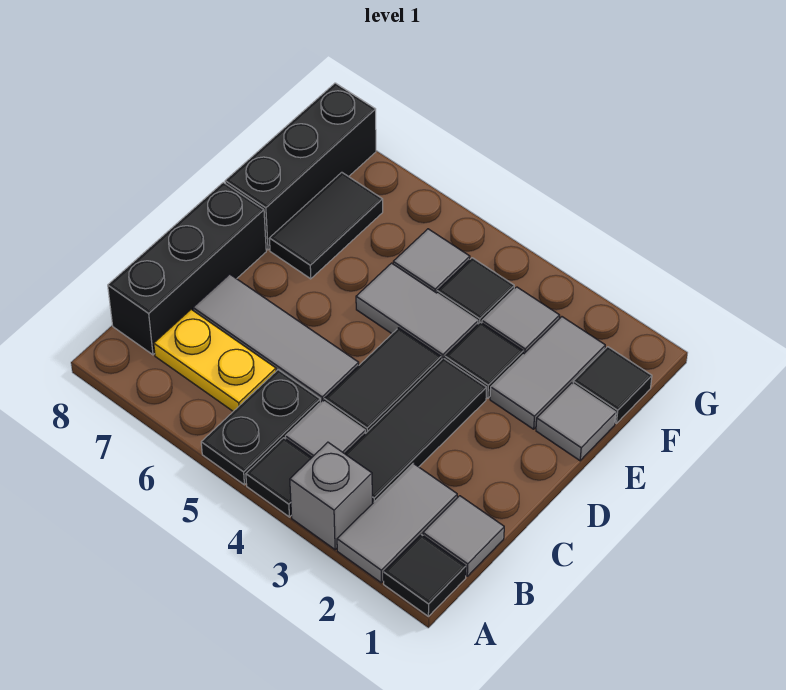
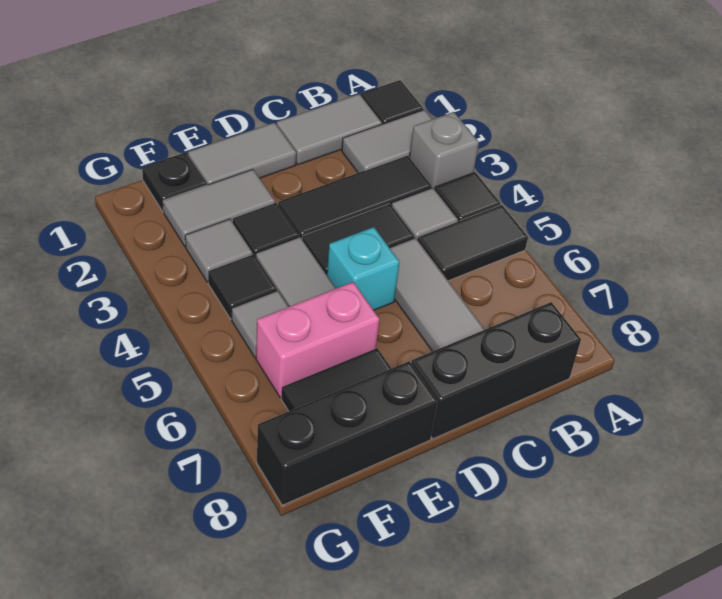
black 1x2 plate [201,370,320,485] -> black 1x2 tile [417,205,528,281]
grey 1x1 tile [423,496,504,576] -> grey 1x2 tile [277,94,382,165]
yellow 1x2 plate [154,309,276,411] -> none
none -> cyan 1x1 brick [327,227,399,310]
grey 1x1 tile [536,383,616,461] -> grey 1x2 tile [188,123,296,185]
none -> pink 1x2 brick [256,282,379,398]
black 1x1 tile [573,347,652,423] -> black 1x1 plate [142,152,207,212]

